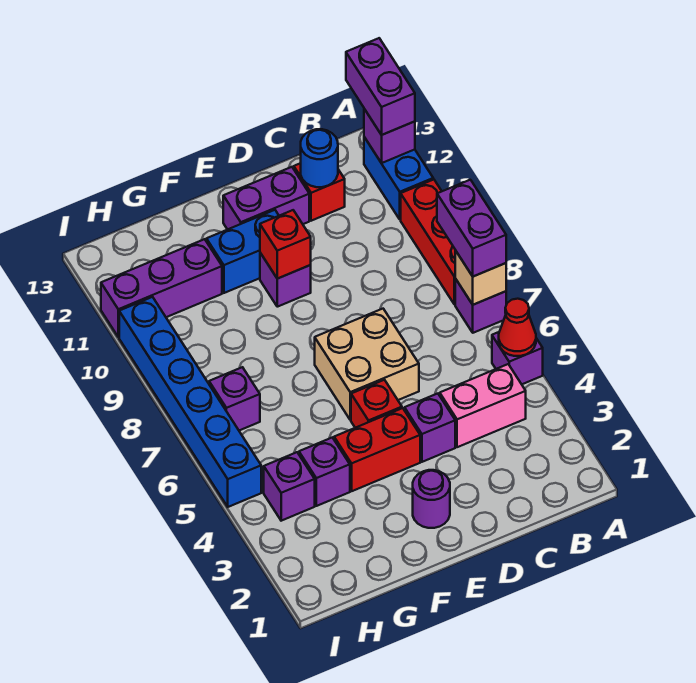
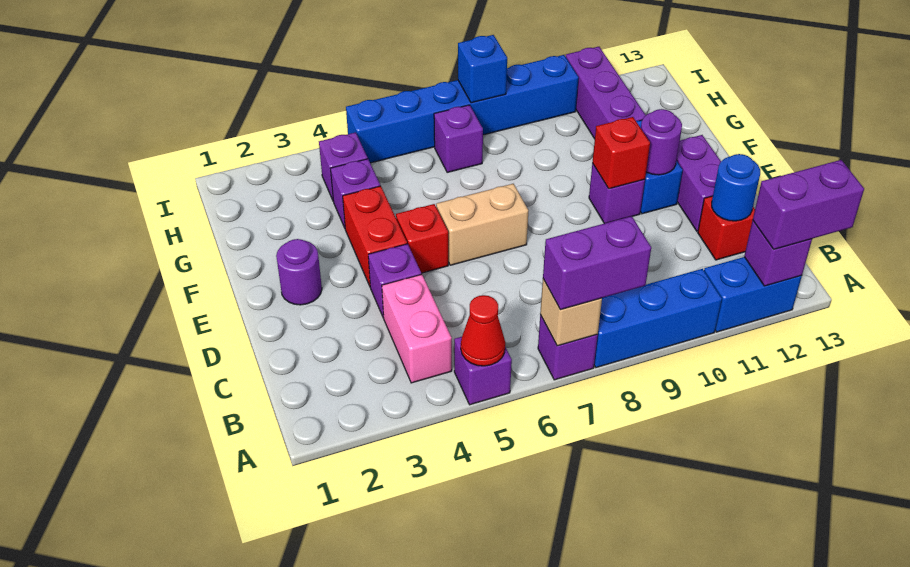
red 1x3 brick [401,179,455,305] -> blue 1x3 brick [594,269,722,368]
tan 2x2 brick [315,309,419,420] -> tan 1x2 brick [436,184,528,265]
none -> purple 1x1 round brick [641,109,682,175]
none -> blue 1x1 brick [458,35,507,103]

